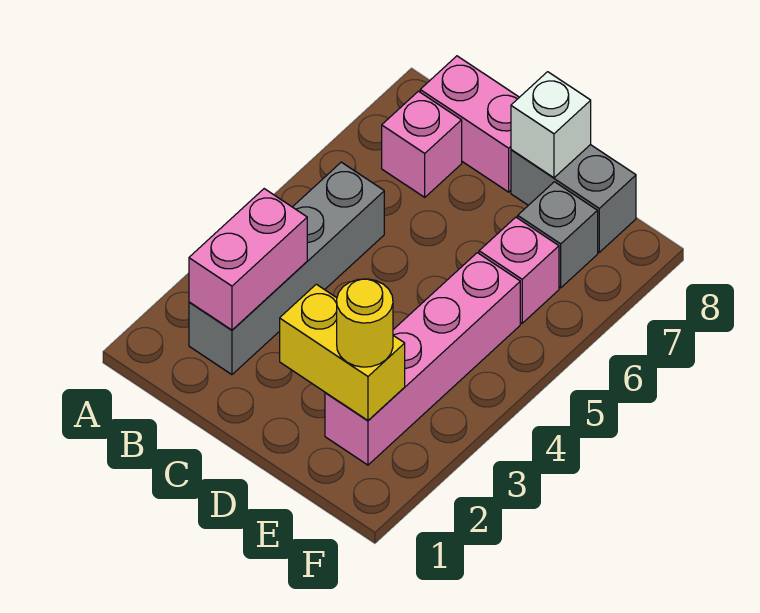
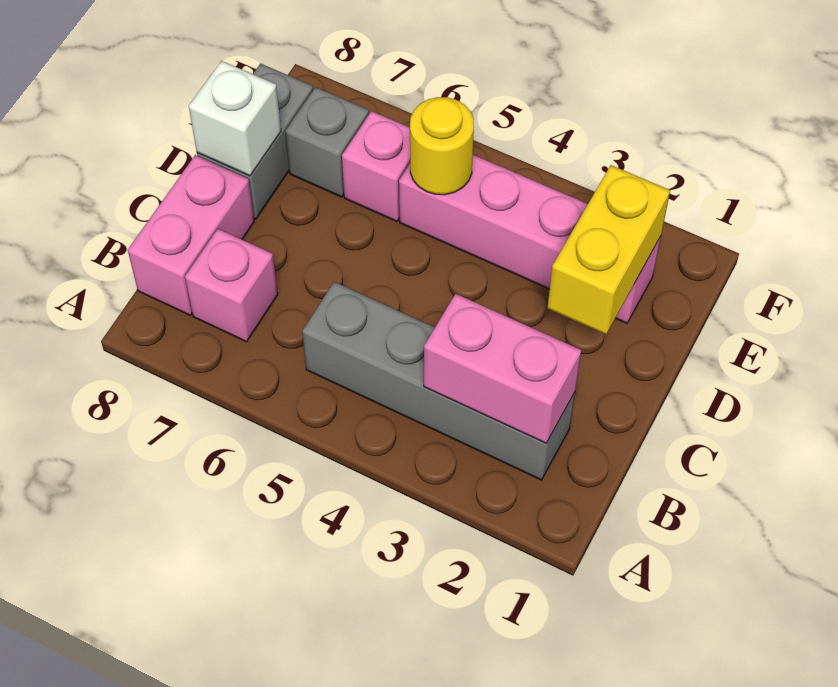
yellow 1x1 round brick [337,279,393,367] -> yellow 1x1 round brick moved to [410,97,474,195]

